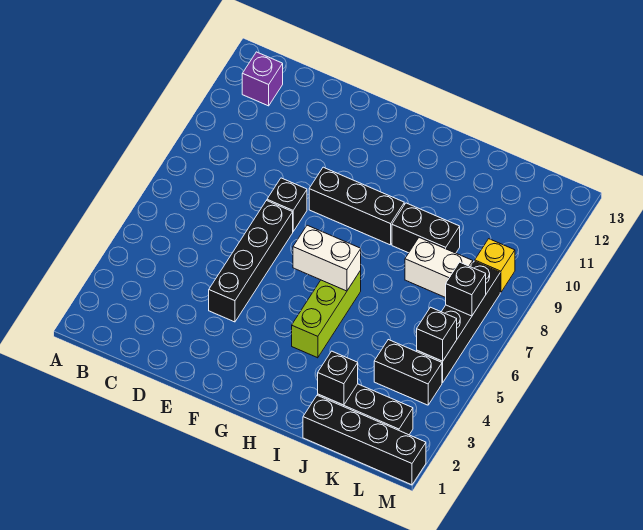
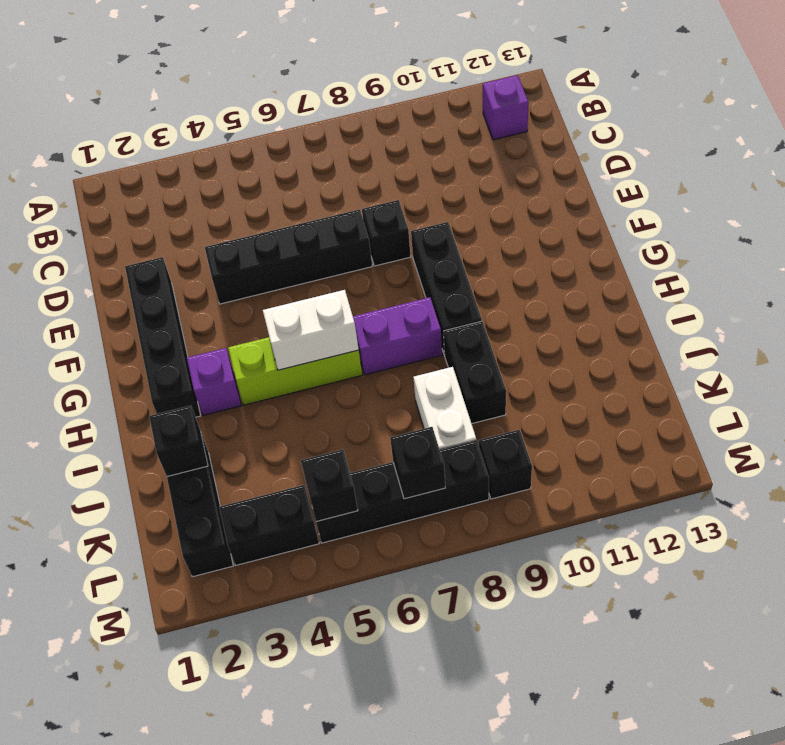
white 1x2 brick [293,225,361,291] -> white 1x2 brick turned to [263,290,359,370]
none -> purple 1x1 brick [187,348,241,415]
none -> purple 1x2 brick [353,297,442,375]
black 1x4 brick [303,395,426,485] -> black 1x4 brick moved to [125,257,201,417]
black 1x2 brick [374,340,442,405] -> black 1x2 brick turned to [219,485,319,565]
yellow 1x1 brick [475,239,515,292] -> black 1x1 brick [479,430,532,499]

